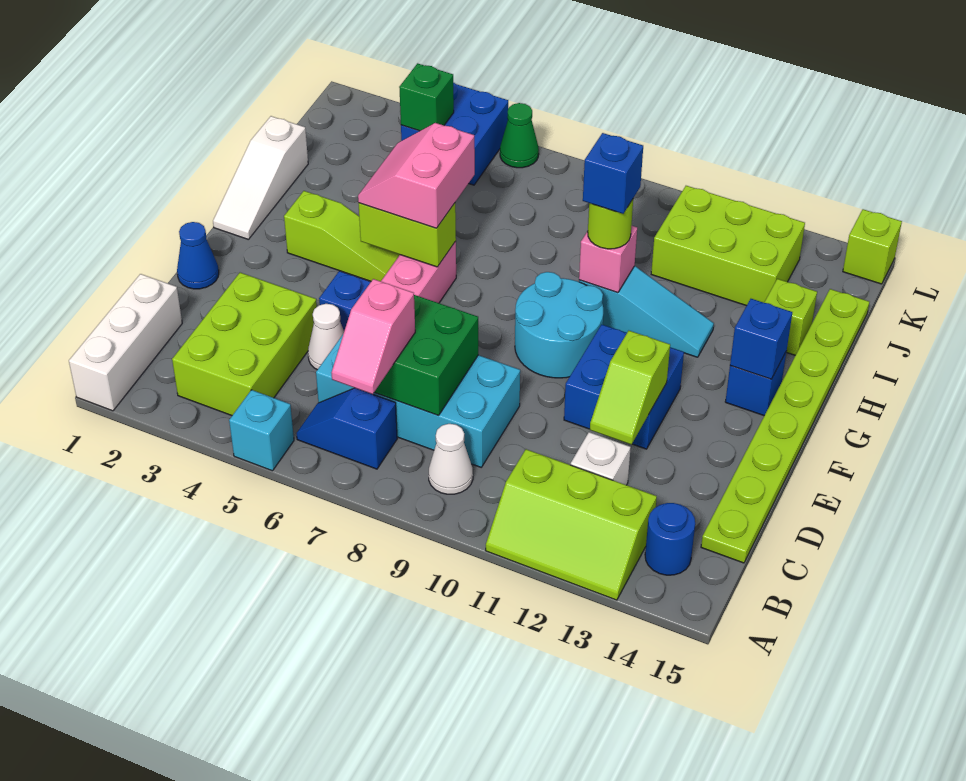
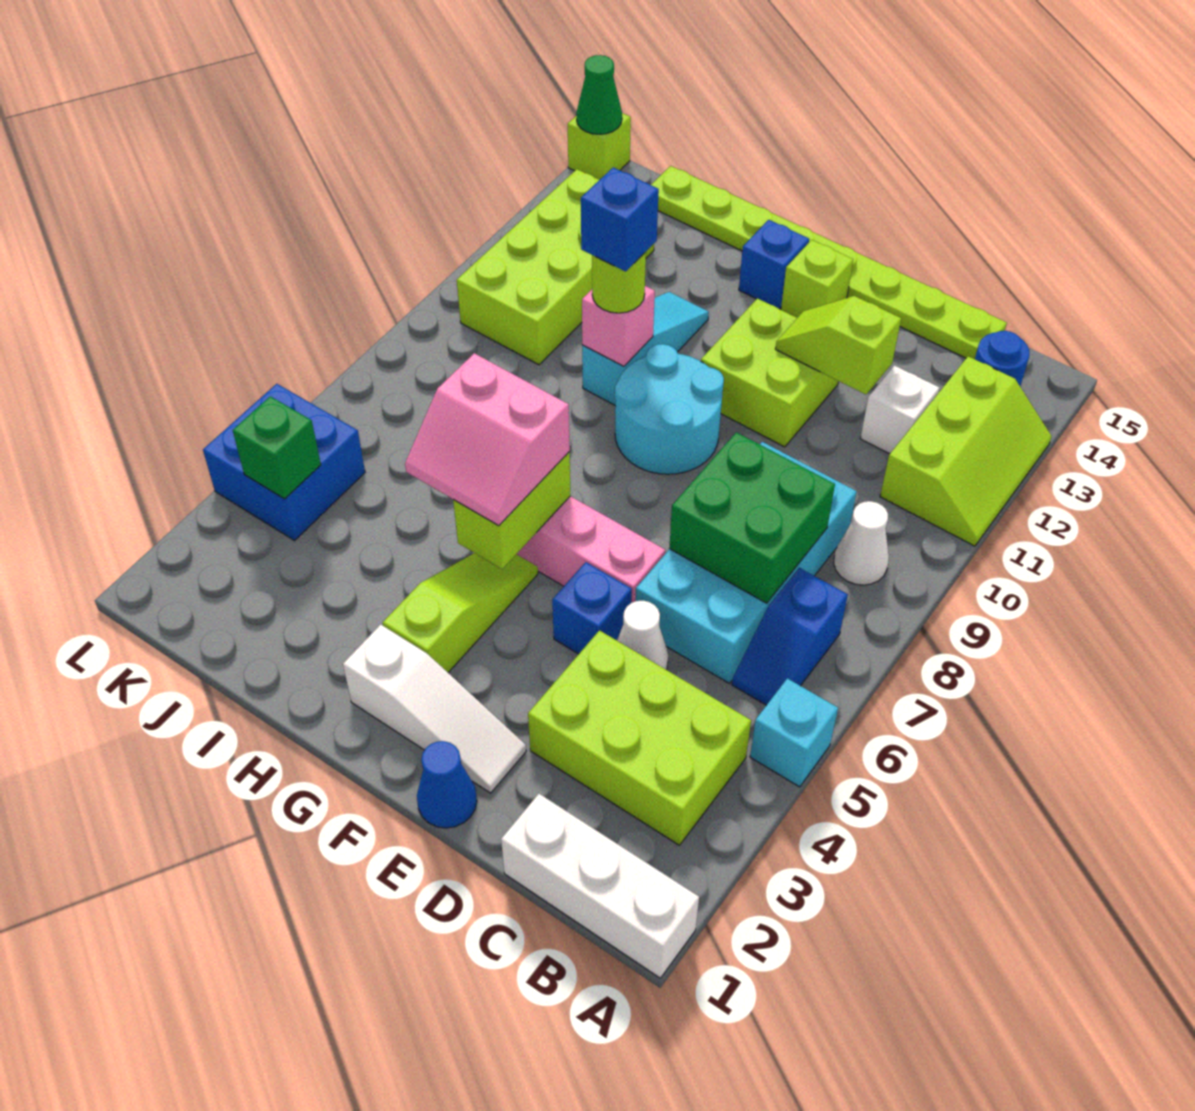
pink 1x2 slope [332,279,415,394] -> none
lime 1x2 slope [590,331,670,445] -> lime 1x2 slope turned to [775,296,901,394]
blue 2x2 brick [564,325,684,449] -> lime 2x2 brick [701,298,839,447]
white 1x3 slope [213,116,308,240] -> white 1x3 slope moved to [343,624,526,793]
blue 1x1 brick [730,299,792,379] -> none
lime 1x1 brick [764,279,817,355] -> lime 1x1 brick moved to [781,240,853,318]
lime 2x3 brick [651,186,805,306] -> lime 2x4 brick [457,169,654,365]
green 1x1 cone [500,103,539,168] -> green 1x1 cone moved to [576,55,622,134]

